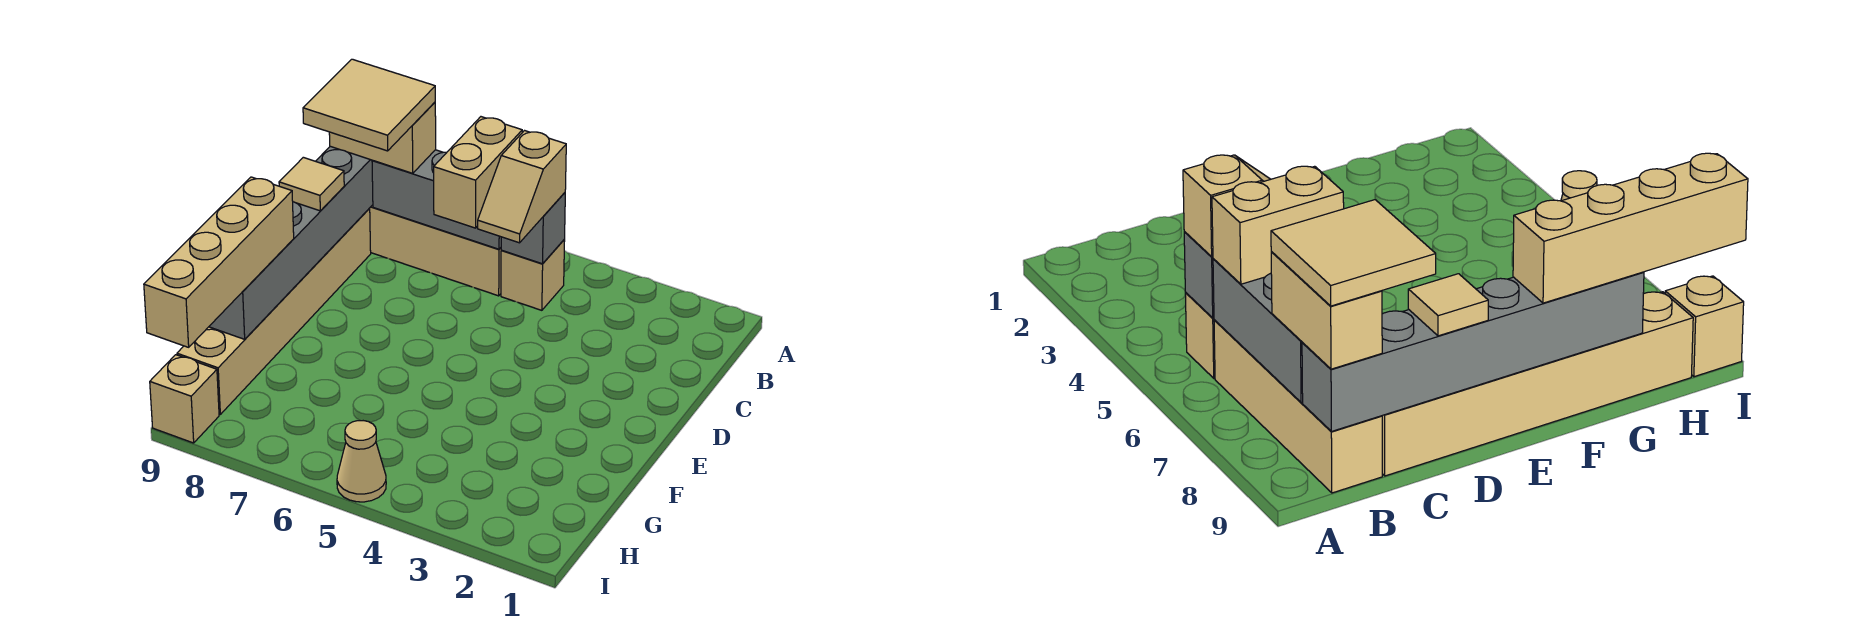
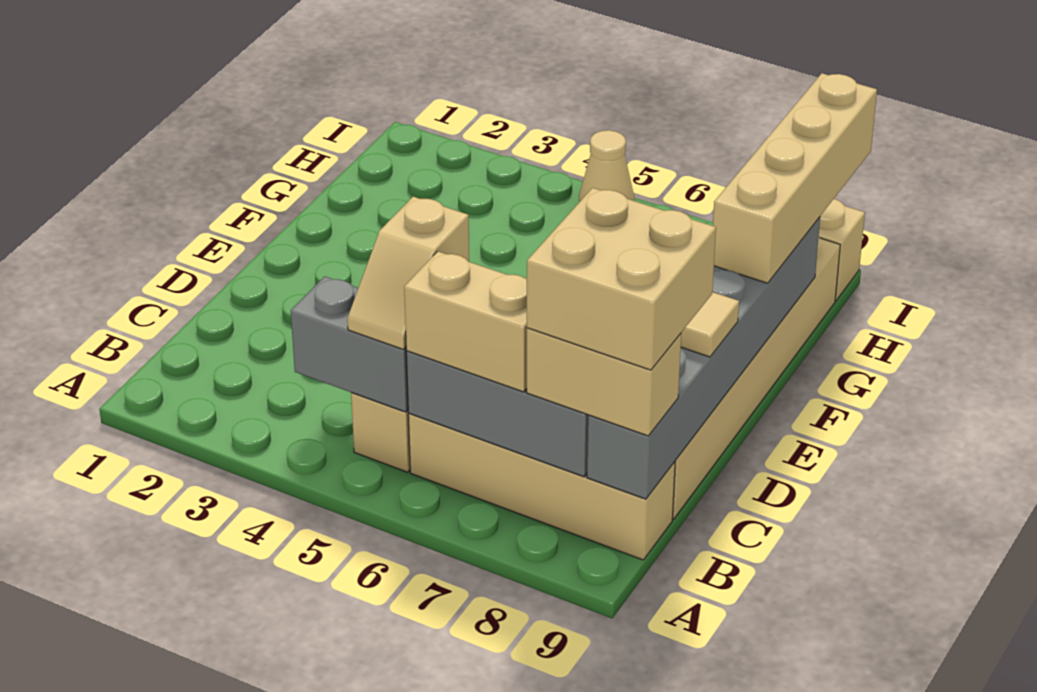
grey 1x1 brick [501,193,565,264] -> grey 1x2 brick [291,276,408,412]
tan 1x2 slope [478,131,566,243] -> tan 1x2 slope turned to [347,196,469,349]
tan 1x2 brick [434,117,522,228] -> tan 1x2 brick turned to [404,251,527,392]
tan 2x2 tile [303,59,435,151] -> tan 2x2 brick [527,188,716,370]

